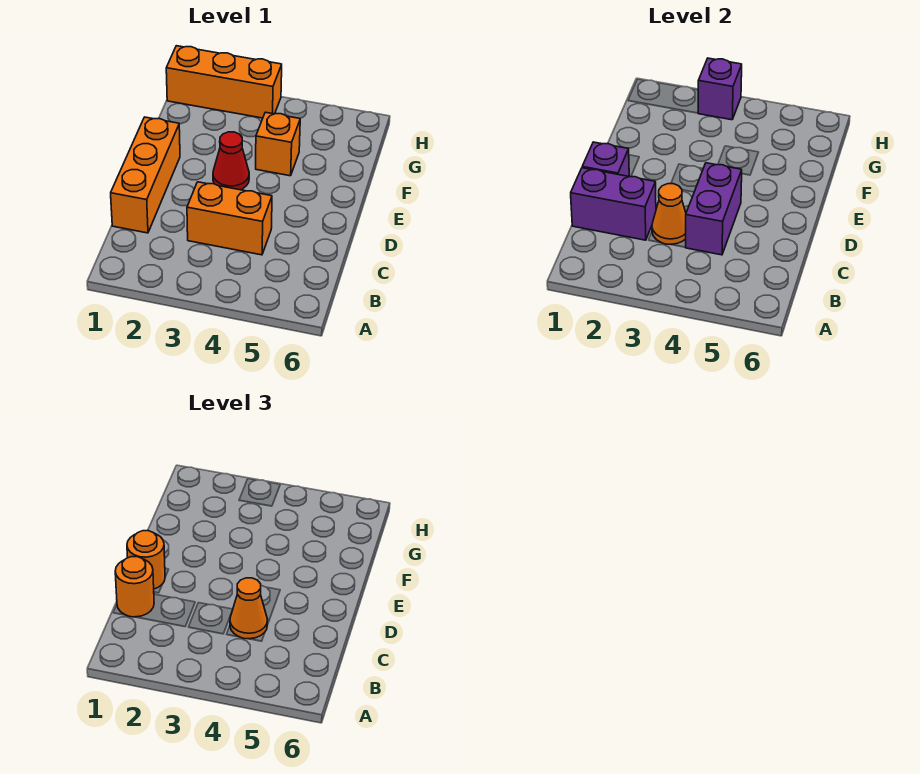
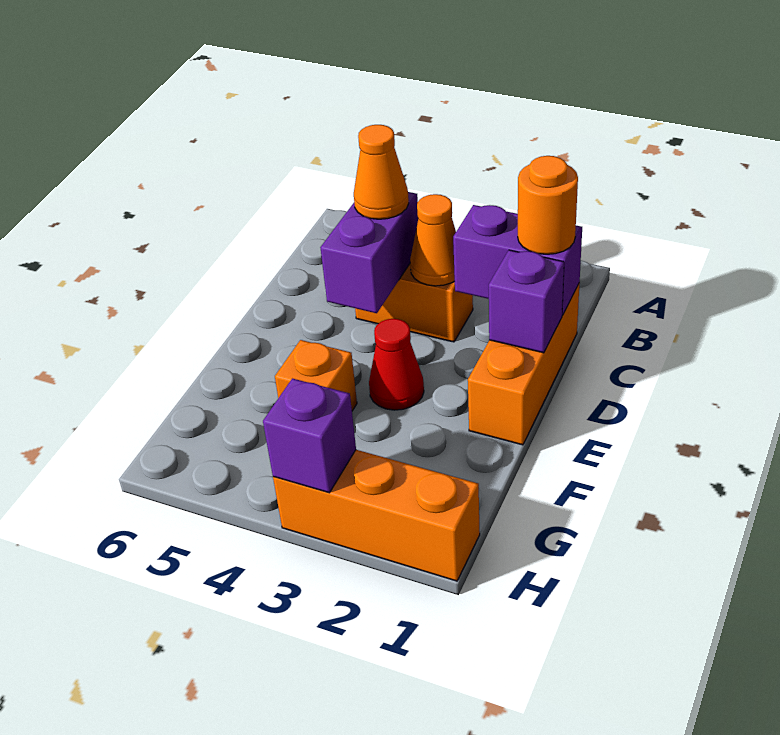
orange 1x1 round brick [127,531,165,589] -> none

